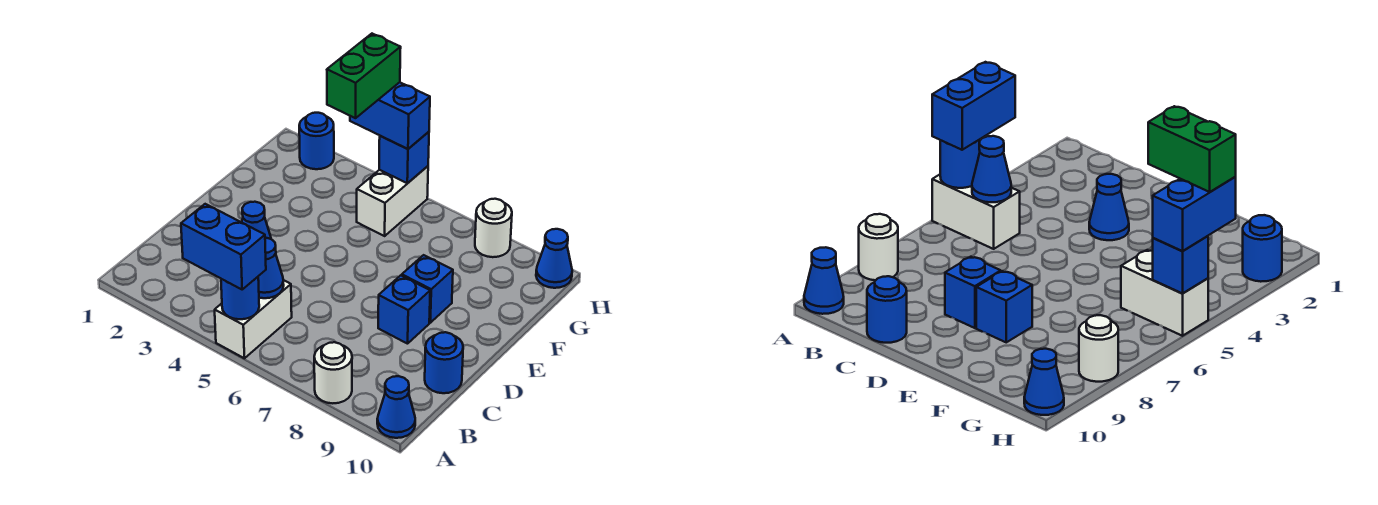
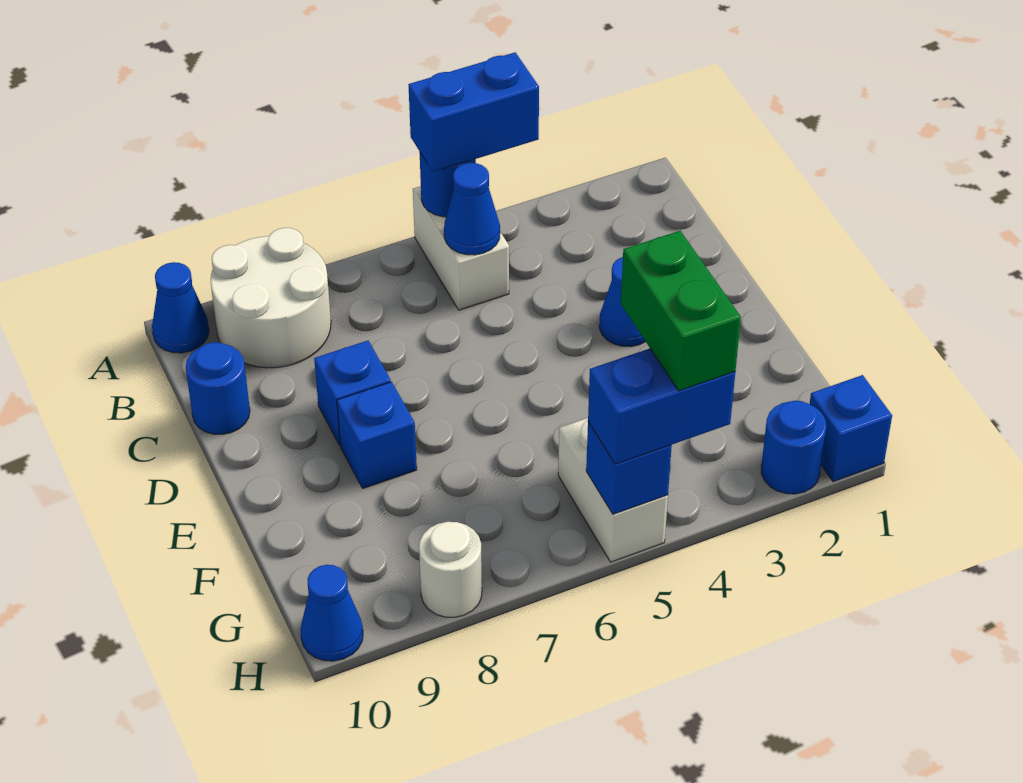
white 1x1 round brick [314,342,352,403] -> white 2x2 round brick [211,228,331,368]
none -> blue 1x1 brick [810,375,892,482]

